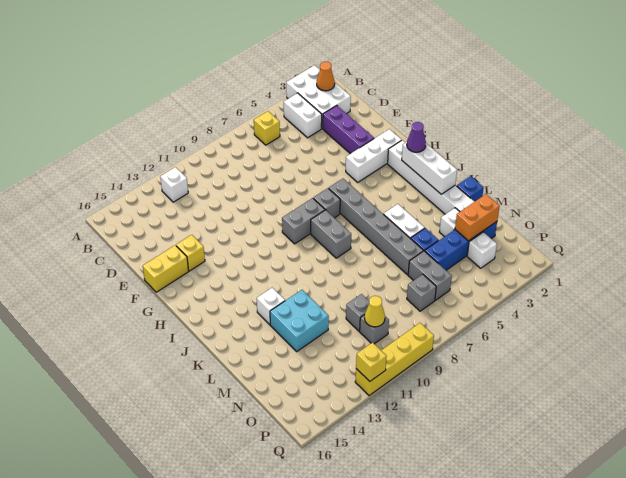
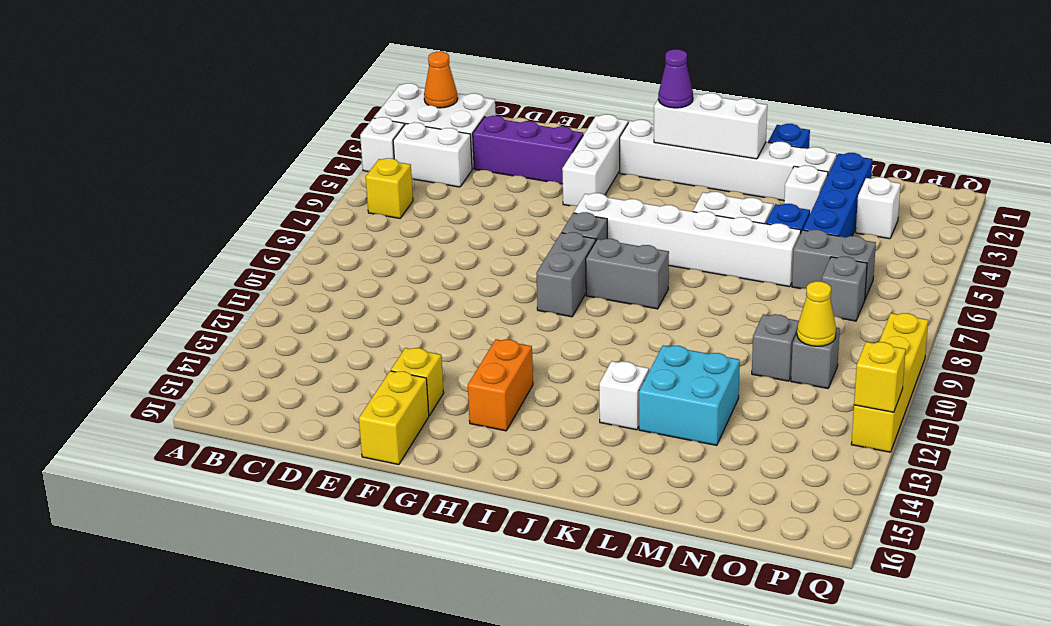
white 1x1 brick [160,167,188,202] -> white 1x1 brick moved to [360,117,404,172]
grey 1x6 brick [329,179,423,275] -> white 1x6 brick [574,193,801,287]
orange 1x2 brick [455,194,500,241] -> orange 1x2 brick moved to [468,339,533,431]

